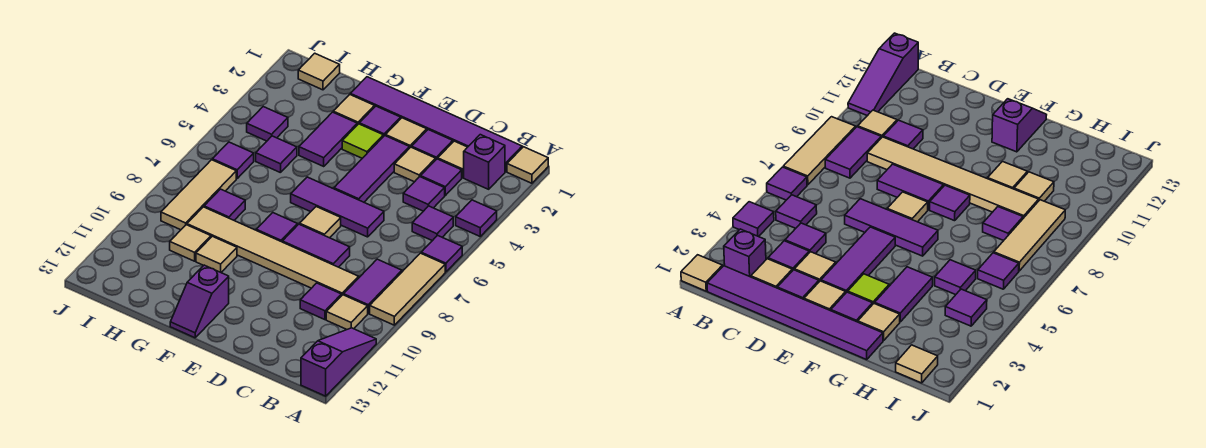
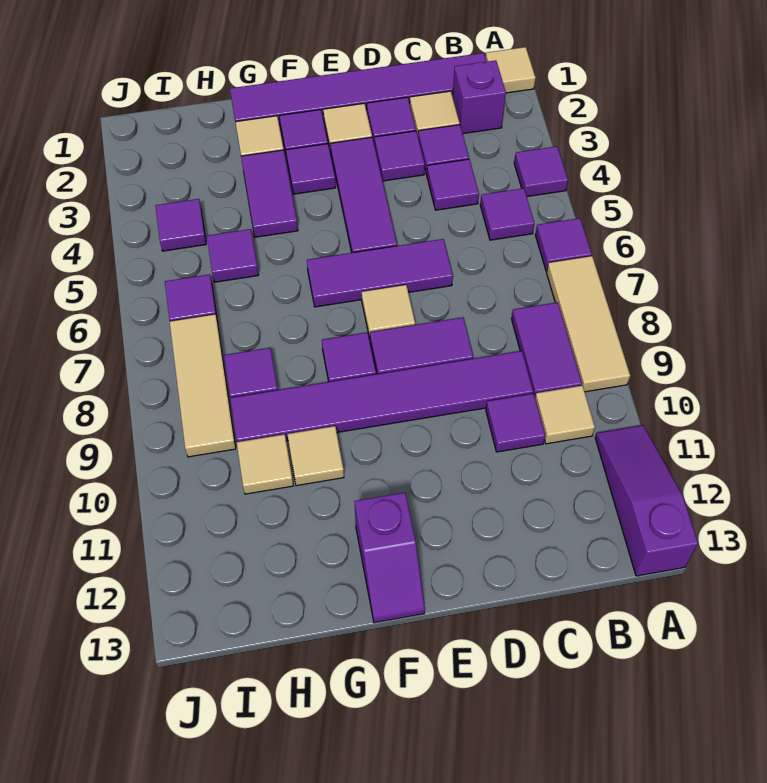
tan 1x6 tile [187,207,359,296] -> purple 1x6 tile [230,351,533,442]
tan 1x1 tile [394,147,436,182] -> purple 1x1 tile [375,131,425,181]
lime 1x1 tile [342,124,383,158] -> purple 1x1 tile [286,144,336,194]
tan 1x1 tile [298,53,340,90] -> none

